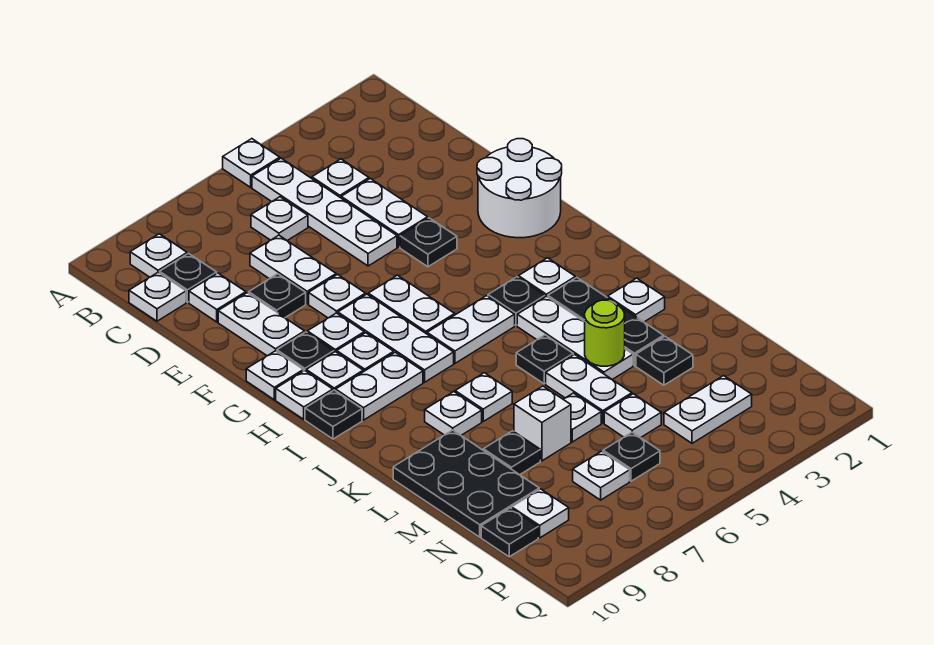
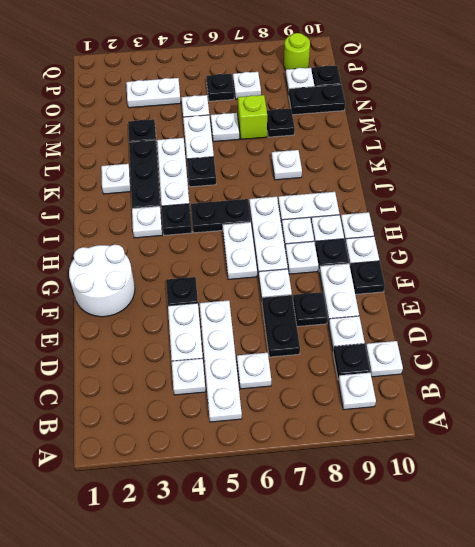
white 1x1 plate [223,139,280,187] -> none
white 1x2 plate [250,235,336,304] -> black 1x2 plate [262,295,300,357]
white 1x2 plate [427,296,515,363] -> black 1x2 plate [191,199,251,233]
black 1x1 plate [305,390,362,439] -> black 1x1 plate moved to [350,261,385,294]
white 1x1 plate [455,373,512,421] -> none
lime 1x1 round brick [585,300,625,366] -> lime 1x1 round brick moved to [284,33,310,70]
black 2x3 plate [393,430,539,537] -> black 1x2 plate [289,85,345,115]
white 1x1 brick [514,386,571,461] -> lime 1x1 brick [238,95,267,139]

